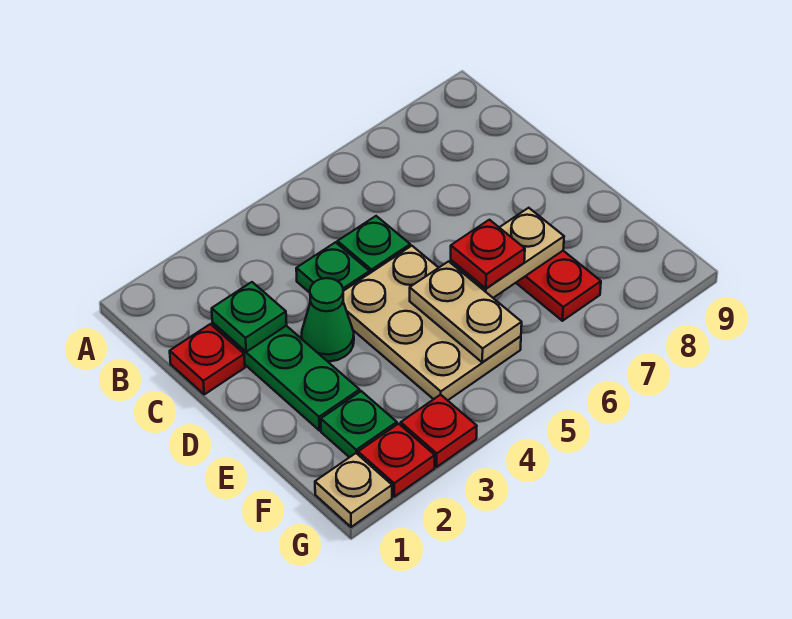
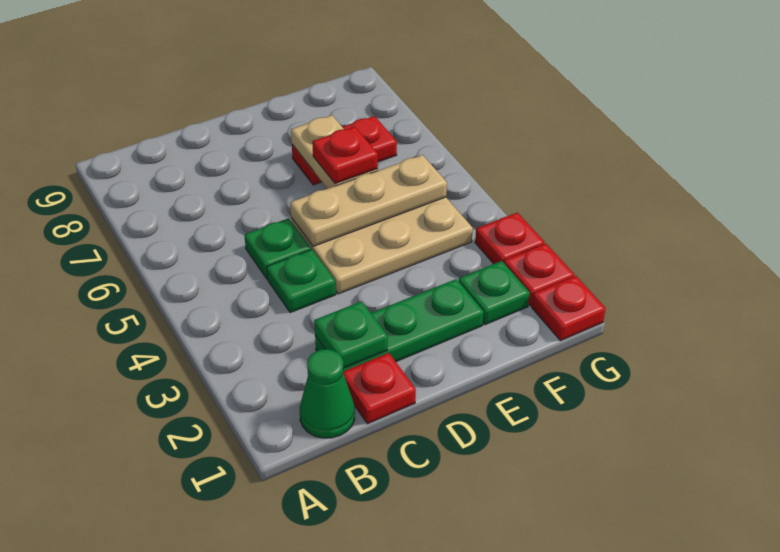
green 1x1 cone [301,278,354,361] -> green 1x1 cone moved to [300,349,355,438]
tan 1x2 plate [410,261,522,362] -> tan 1x3 plate [290,155,447,246]
tan 1x1 plate [315,453,392,527] -> red 1x1 plate [532,276,606,341]

